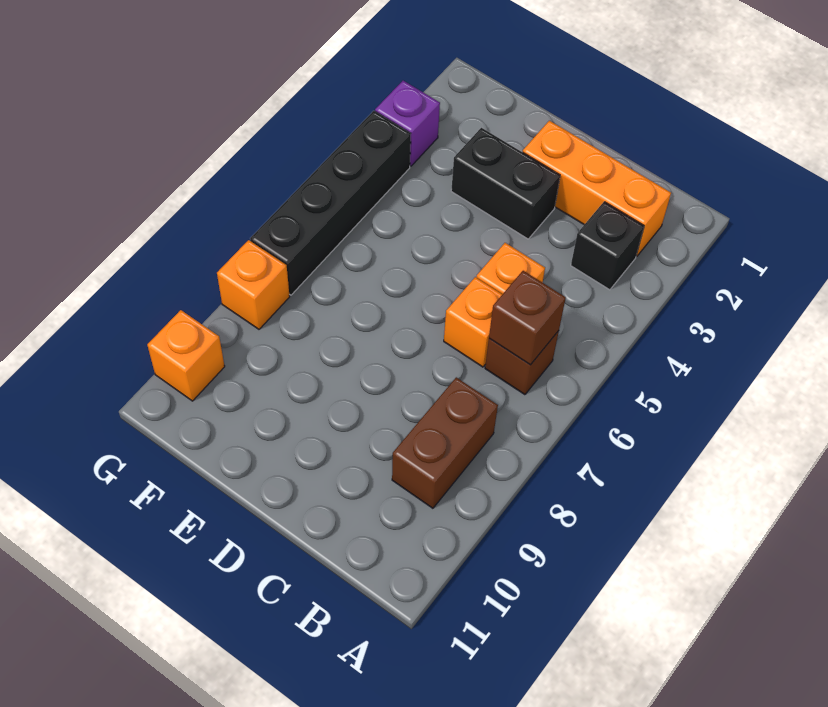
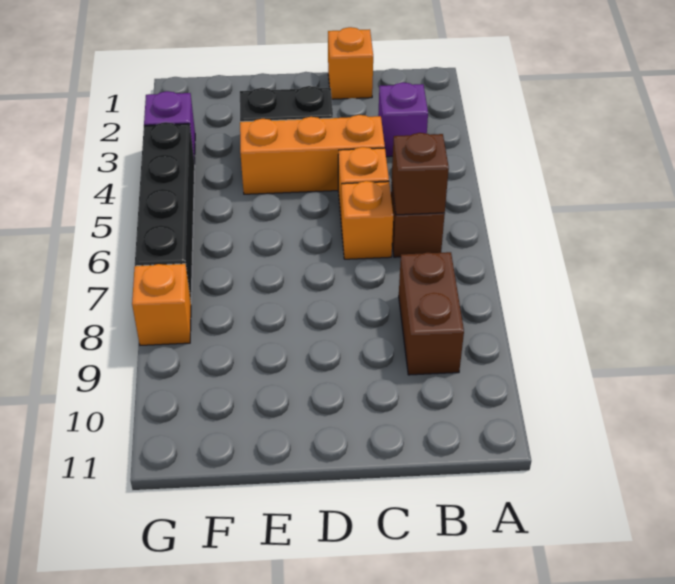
orange 1x3 brick [523,121,671,257] -> orange 1x3 brick moved to [240,115,385,194]
black 1x1 brick [571,202,644,290] -> purple 1x1 brick [378,82,428,157]
orange 1x1 brick [147,310,225,401] -> orange 1x1 brick moved to [328,27,373,99]

